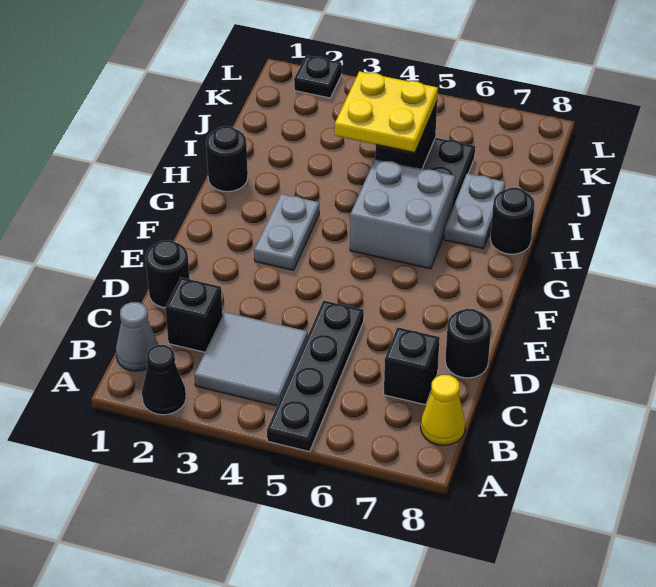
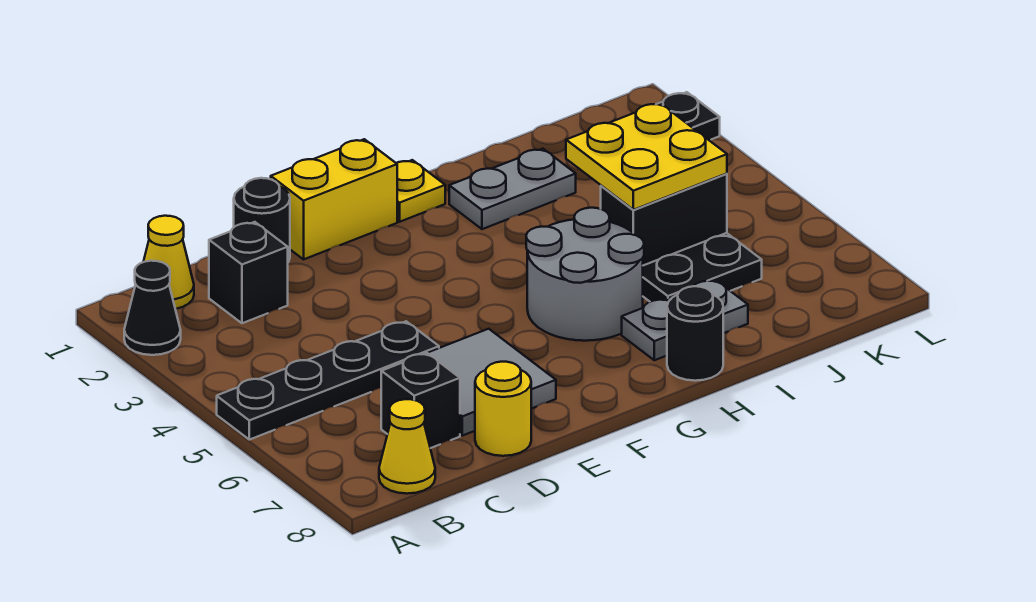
grey 1x1 cone [116,302,158,371] -> yellow 1x1 cone [144,216,194,309]
grey 2x2 tile [194,312,308,406] -> grey 2x2 tile moved to [428,329,556,436]
black 1x1 round brick [445,309,491,378] -> yellow 1x1 round brick [475,362,531,456]
none -> yellow 1x2 brick [271,139,397,259]
grey 1x2 plate [254,194,319,270] -> grey 1x2 plate moved to [449,149,576,229]
none -> yellow 1x1 plate [396,160,445,222]
grey 2x2 brick [350,159,455,269] -> grey 2x2 round brick [526,208,644,341]
black 1x1 round brick [206,126,248,192] -> none

